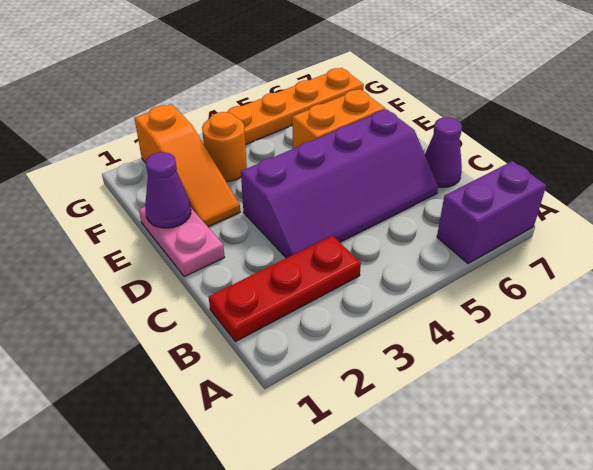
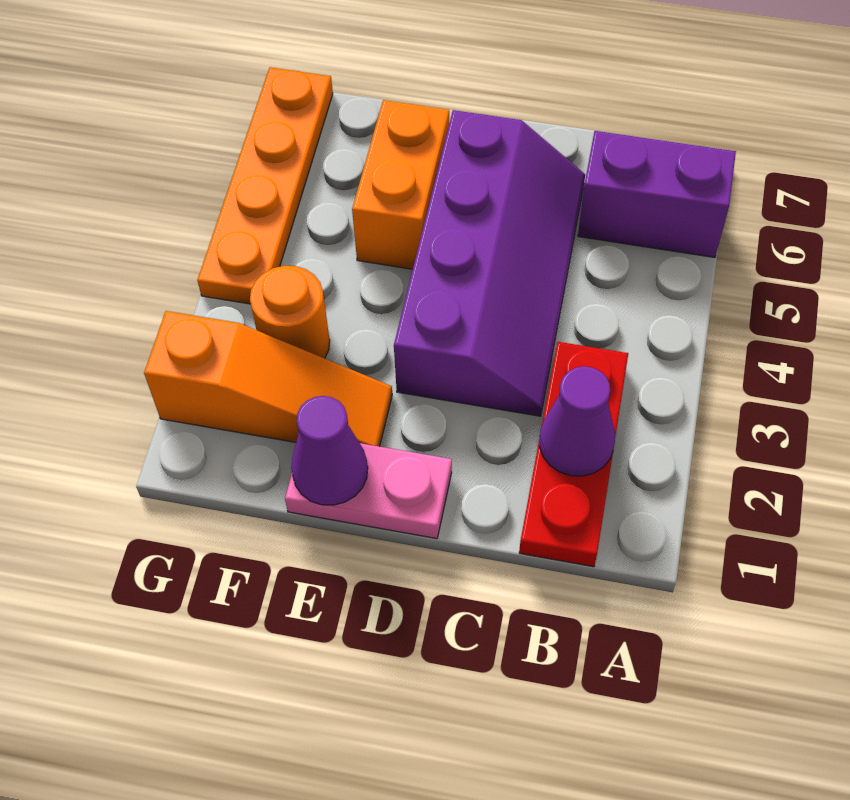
purple 1x2 brick [437,161,546,264] -> purple 1x2 brick turned to [578,131,736,257]
purple 1x1 cone [425,117,462,188] -> purple 1x1 cone moved to [540,366,615,476]

